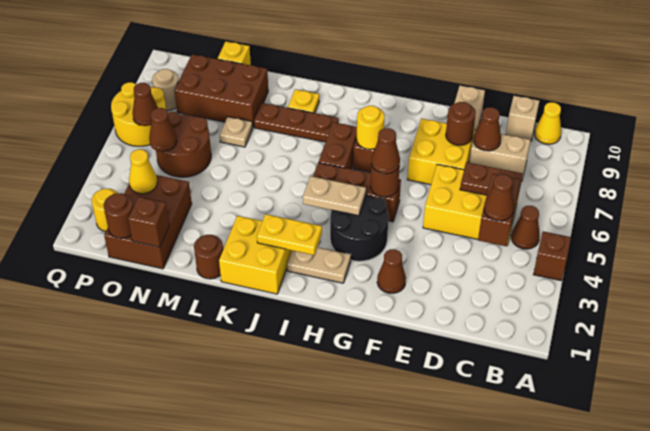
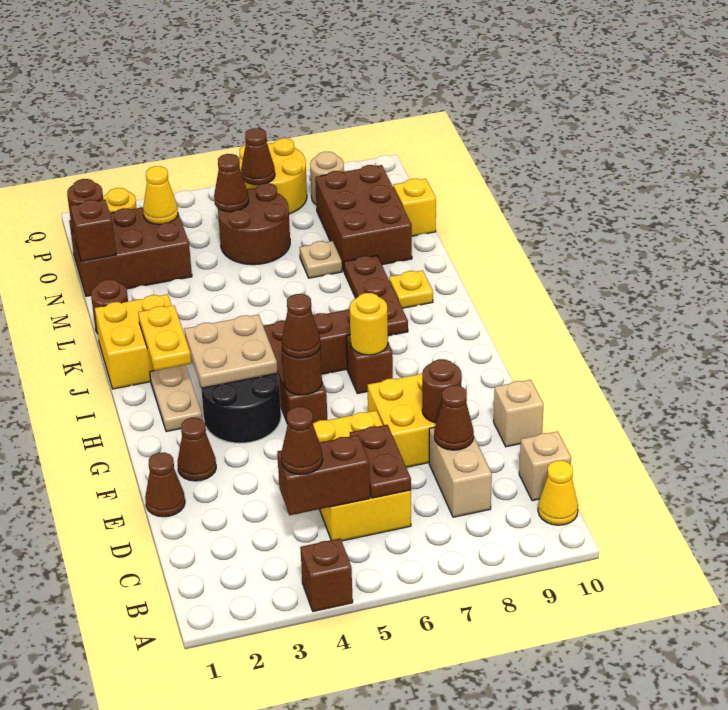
brown 1x1 cone [511,206,540,249] -> brown 1x1 cone moved to [145,452,185,517]
tan 1x2 plate [303,176,366,216] -> tan 2x2 plate [184,315,278,388]

